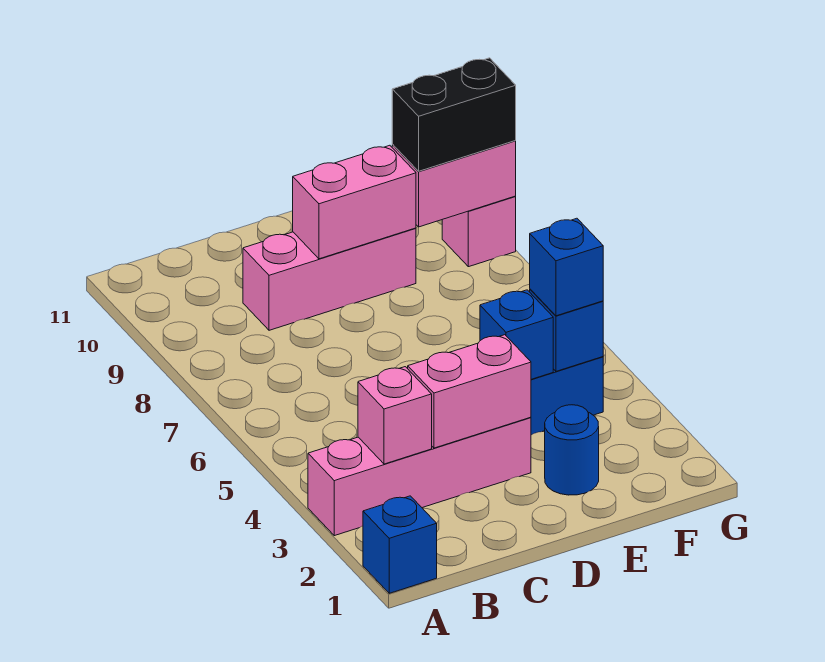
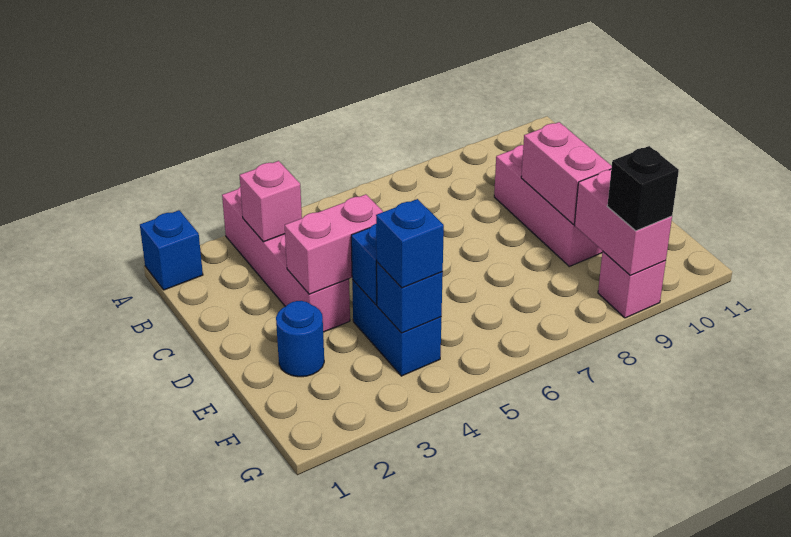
pink 1x2 brick [408,335,531,448] -> pink 1x2 brick turned to [285,194,383,294]
black 1x2 brick [392,58,516,171] -> black 1x1 brick [607,146,679,231]

